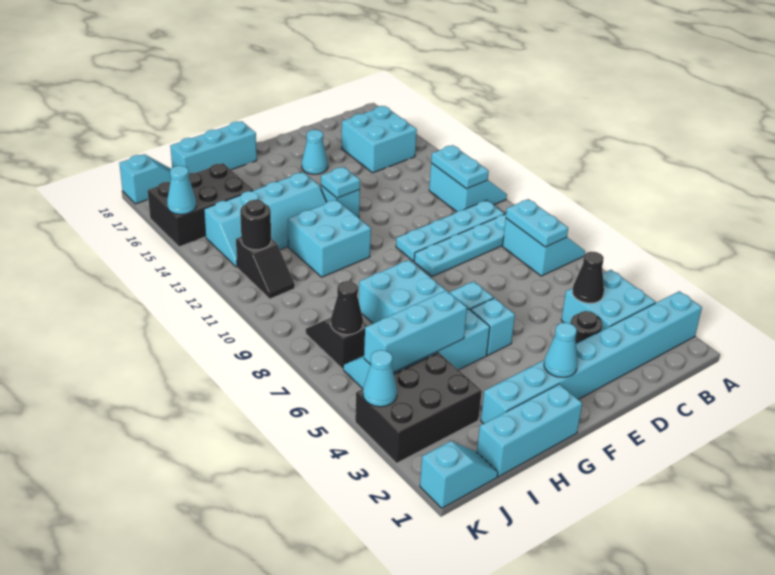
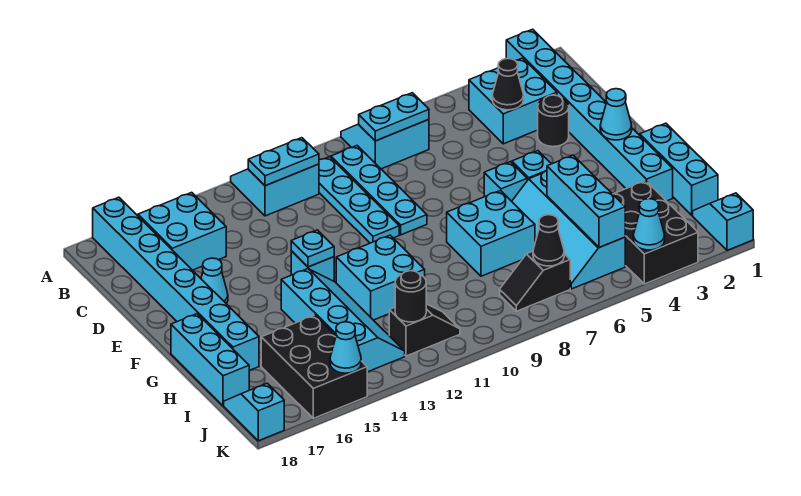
none -> cyan 1x8 brick [93,197,259,370]

